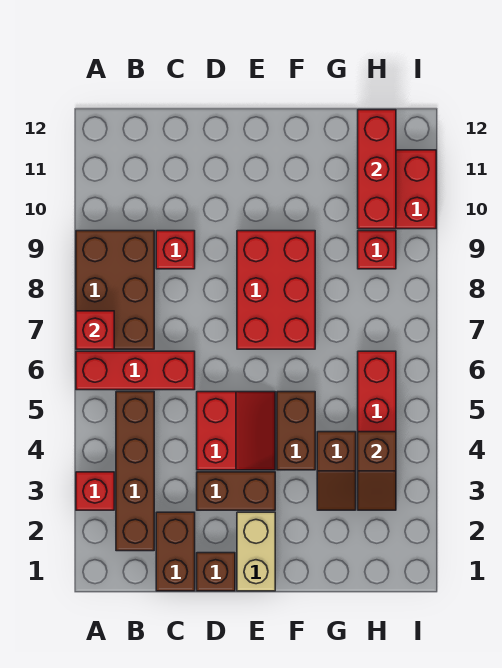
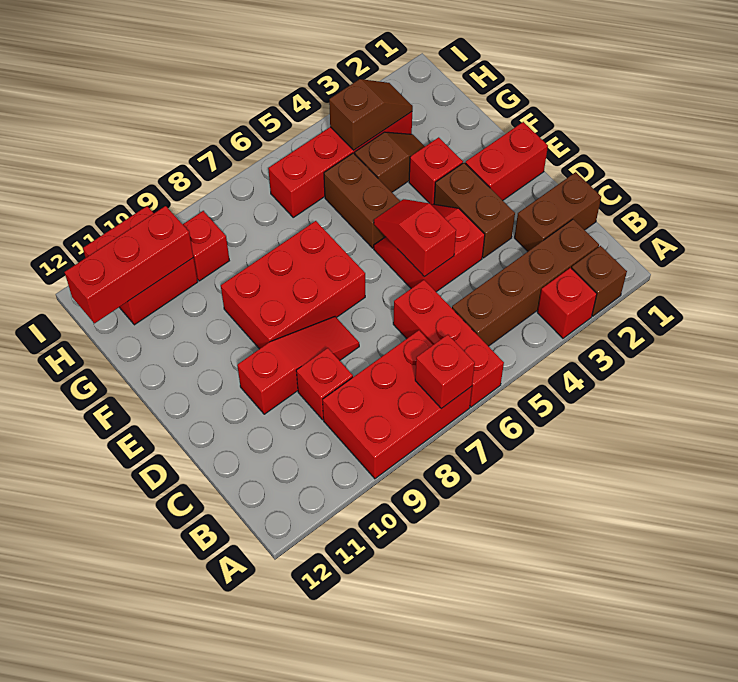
brown 2x3 brick [76,231,154,349] -> red 2x3 brick [323,330,472,479]
brown 1x1 brick [197,553,235,591] -> brown 1x1 brick moved to [572,246,627,316]
none -> red 1x2 slope [374,199,456,277]
none -> red 1x3 slope [237,317,359,414]
tan 1x2 brick [237,512,275,591] -> red 1x2 brick [465,122,548,200]
none -> red 1x1 brick [409,137,463,205]
brown 1x2 brick [277,392,315,470] -> brown 1x2 brick turned to [324,153,400,248]

